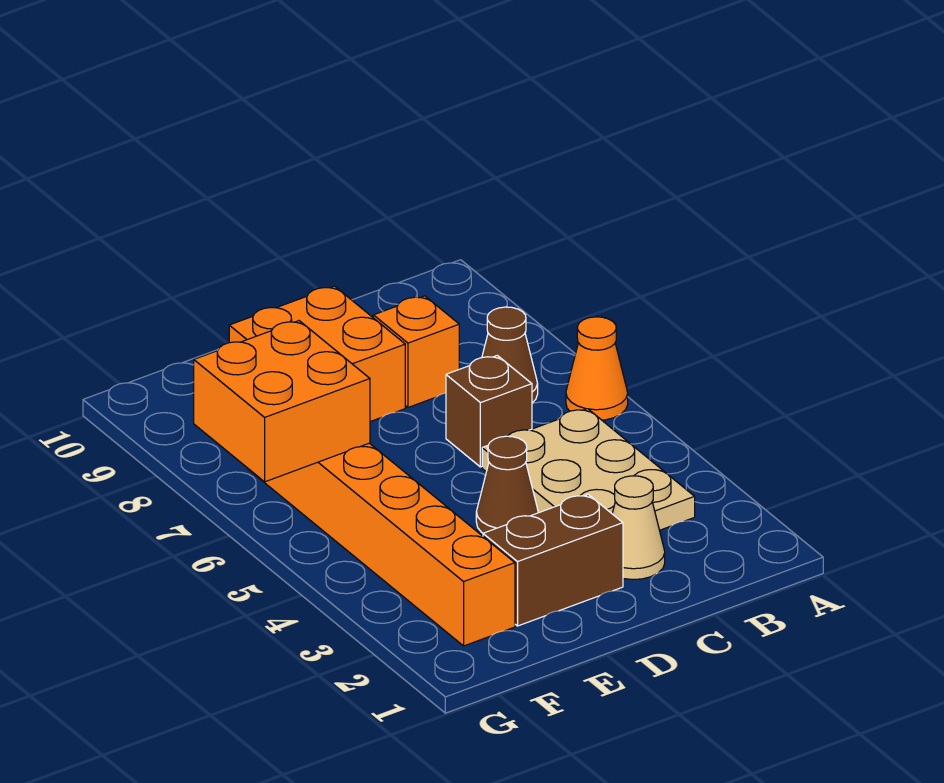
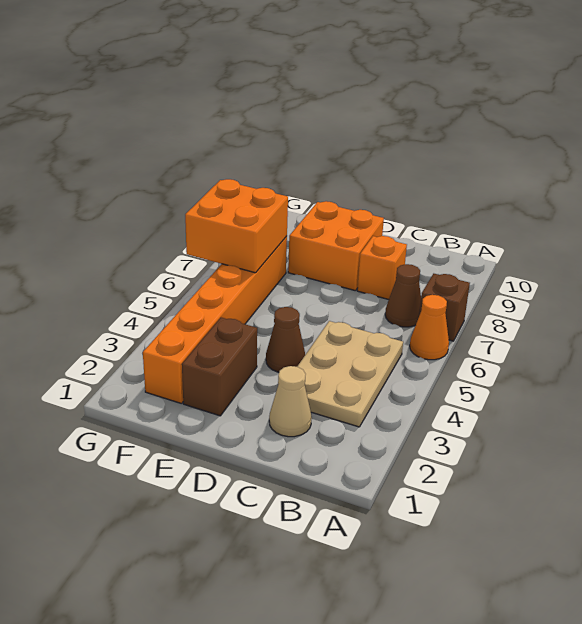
brown 1x1 brick [446,356,532,467] -> brown 1x1 brick moved to [419,274,470,341]
brown 1x2 brick [483,494,623,626] -> brown 1x2 brick turned to [182,318,257,416]

